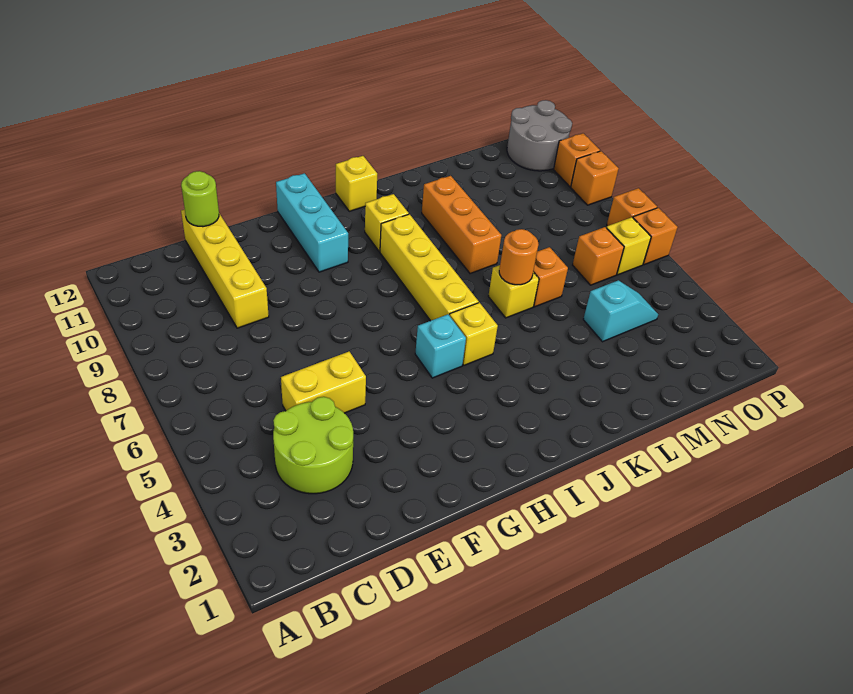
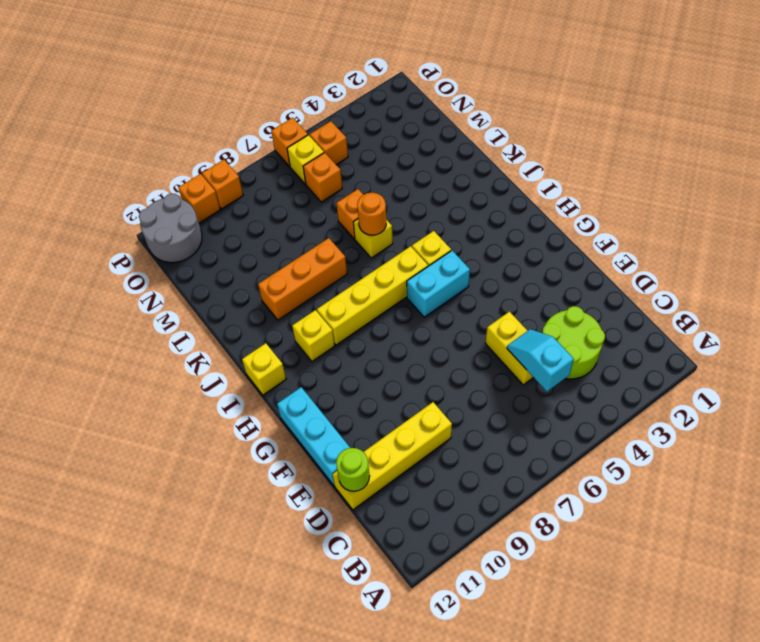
cyan 1x3 brick [276,173,348,272] -> cyan 1x3 brick turned to [277,387,350,486]
cyan 1x1 brick [415,314,466,378] -> cyan 1x2 brick [407,251,470,317]
cyan 1x2 slope [583,280,658,342] -> cyan 1x2 slope moved to [507,329,574,391]
orange 1x1 brick [607,188,657,226] -> orange 1x1 brick moved to [310,121,348,165]

